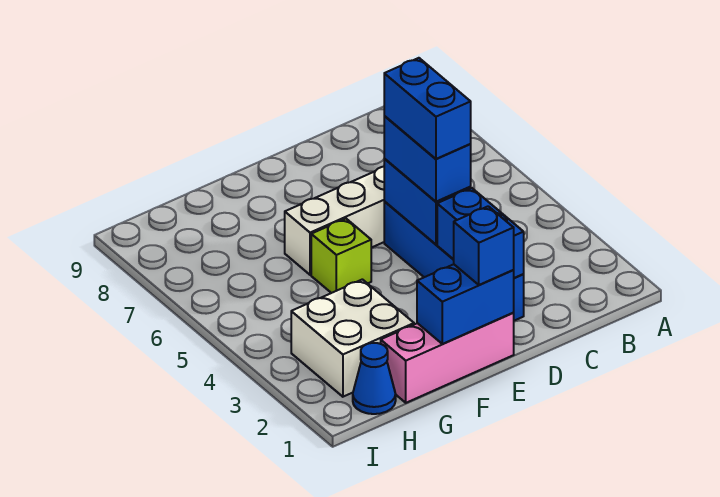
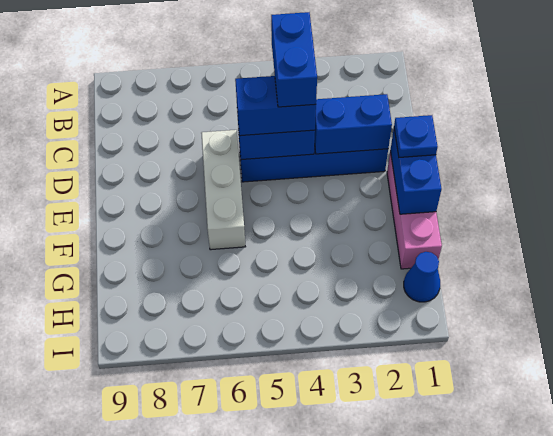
blue 1x2 brick [384,58,471,159] -> blue 1x2 brick turned to [271,12,317,107]
blue 1x1 brick [454,206,514,285] -> blue 1x1 plate [394,115,438,157]
lime 1x1 brick [311,219,371,293] -> none
white 2x2 brick [291,279,414,397] -> none

